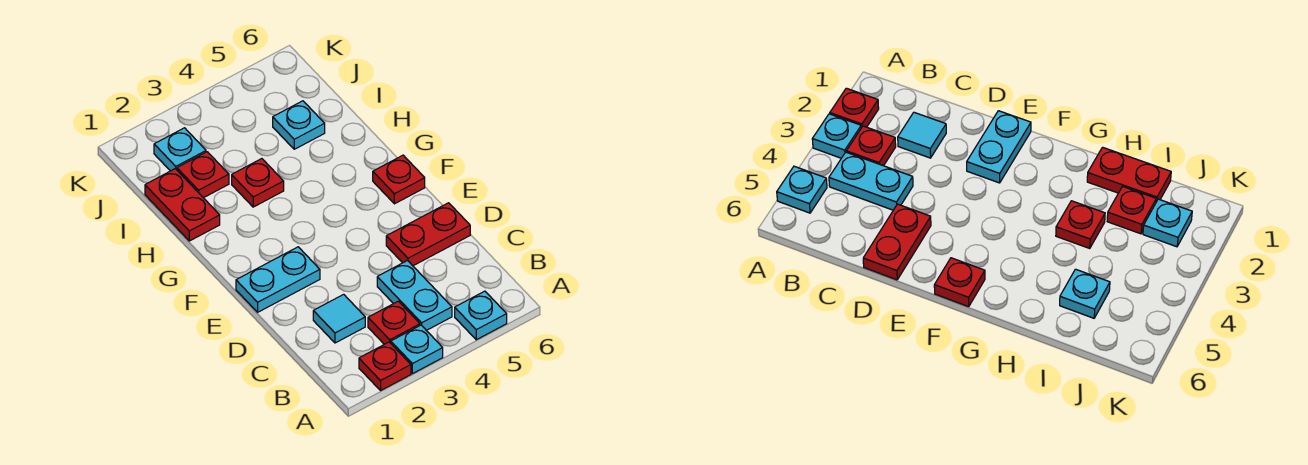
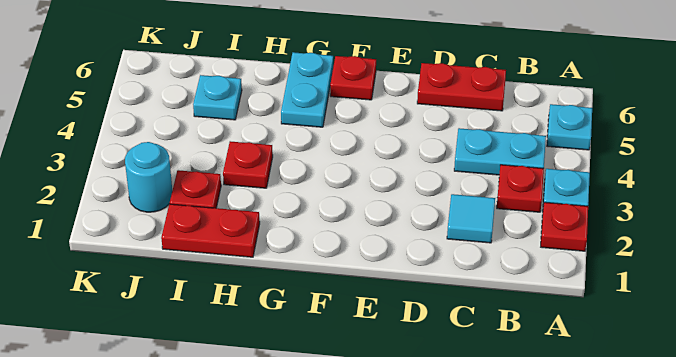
red 1x2 plate [386,203,470,266] -> red 1x2 plate turned to [417,63,506,111]
cyan 1x2 plate [236,247,320,312] -> cyan 1x2 plate moved to [281,52,333,127]
cyan 1x1 plate [154,128,206,171] -> cyan 1x1 round brick [125,142,172,212]

